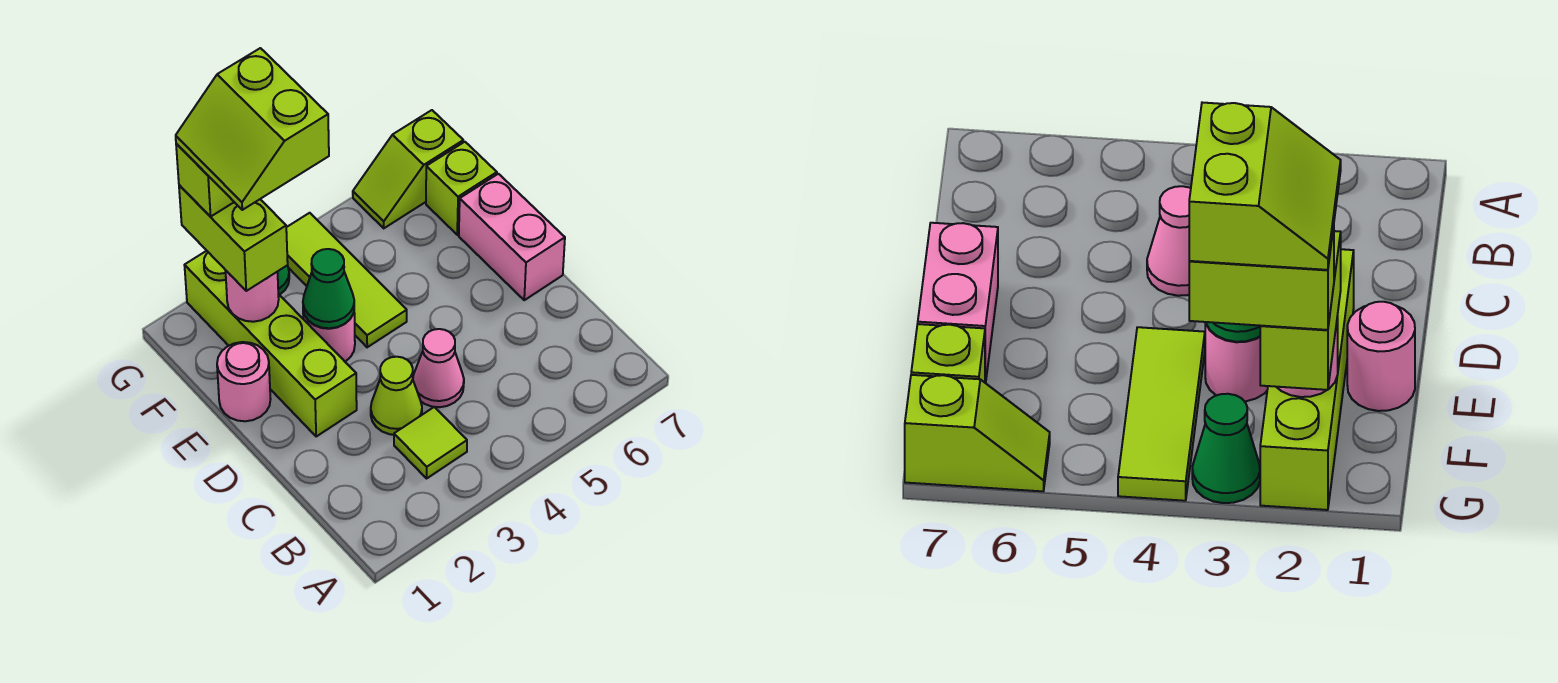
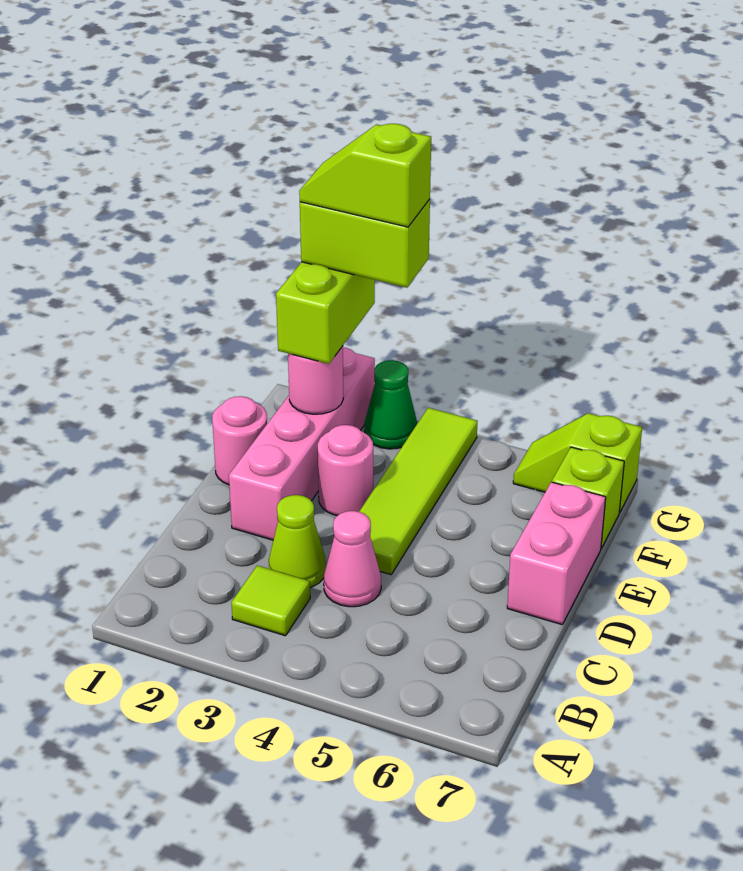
lime 1x4 brick [184,251,357,436] -> pink 1x4 brick [229,347,375,540]
green 1x1 cone [303,249,354,328] -> none
lime 1x3 tile [286,213,407,347] -> lime 1x4 tile [359,408,478,575]
lime 2x2 slope [176,48,329,210] -> lime 1x2 slope [299,124,431,227]

